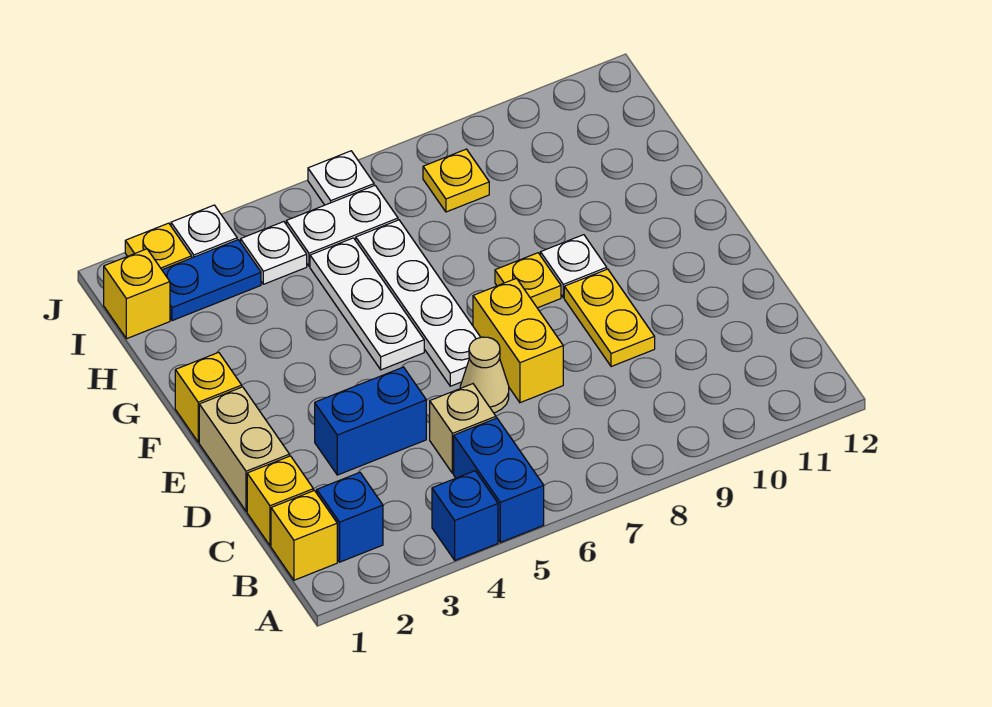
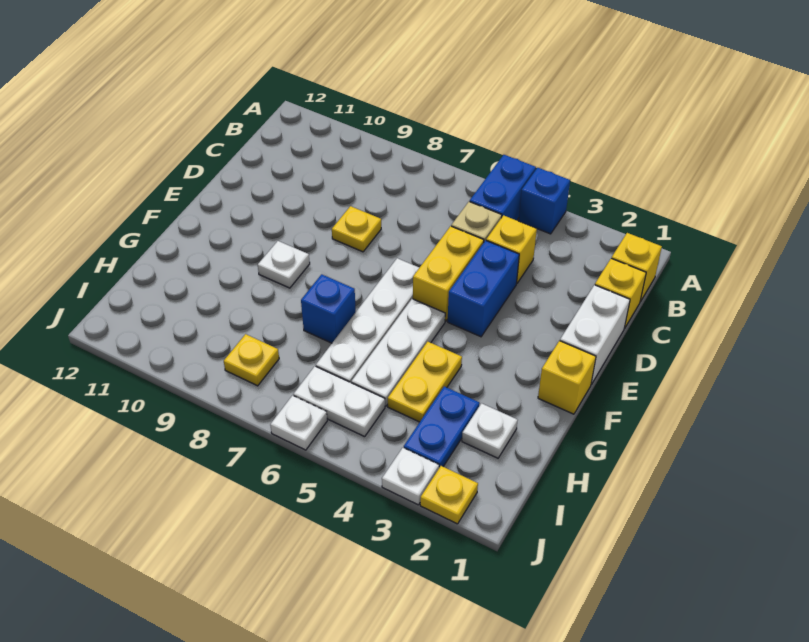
blue 1x1 brick [317,473,383,562] -> blue 1x1 brick moved to [301,274,356,343]
tan 1x2 brick [199,387,289,511] -> white 1x2 brick [560,285,630,385]
blue 1x2 brick [315,367,426,475] -> blue 1x2 brick turned to [448,240,519,337]
tan 1x1 cone [460,337,509,413] -> none
yellow 1x2 brick [473,278,563,403] -> yellow 1x2 brick moved to [413,226,484,321]
yellow 1x2 plate [564,269,655,367] -> yellow 1x2 plate moved to [388,342,462,422]
yellow 1x1 plate [495,253,561,308] -> yellow 1x1 plate moved to [332,206,381,252]
yellow 1x1 brick [104,249,170,339] -> yellow 1x1 brick moved to [486,215,537,284]
blue 1x2 plate [162,240,261,321] -> blue 1x2 plate turned to [404,387,480,468]
white 1x1 plate [241,222,307,284] -> white 1x1 plate moved to [462,403,518,458]

